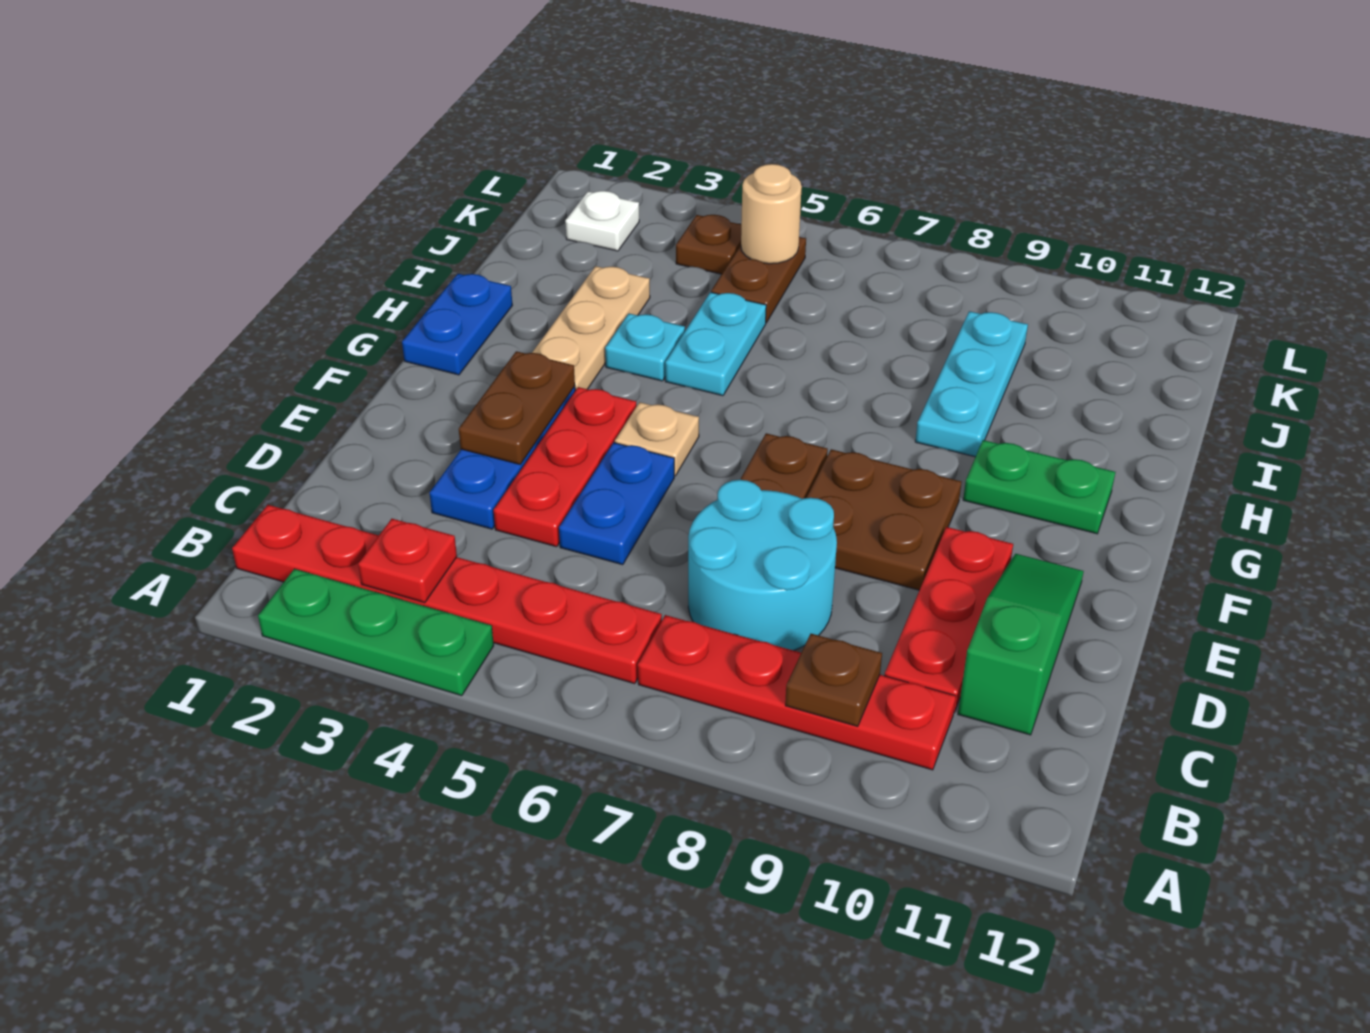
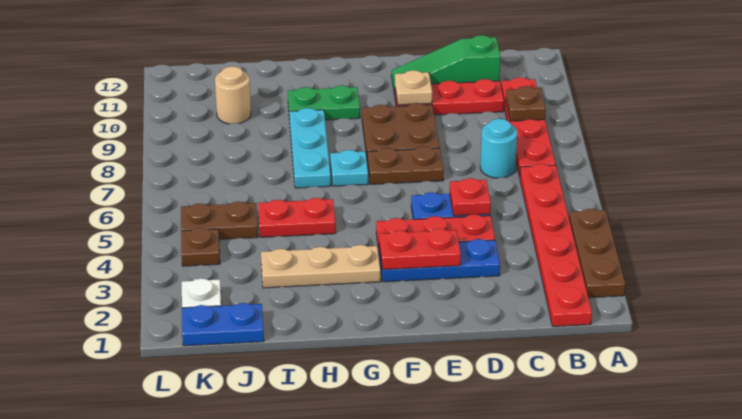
green 1x3 plate [258,569,494,696] -> brown 1x3 plate [569,209,626,298]
red 1x1 plate [358,519,457,603] -> red 1x1 plate moved to [450,178,491,216]
cyan 2x2 round brick [688,480,837,651] -> cyan 1x1 round brick [480,119,517,178]
brown 1x2 plate [459,351,575,464] -> red 1x2 plate [379,229,461,270]
tan 1x1 plate [615,402,699,476] -> tan 1x1 plate moved to [395,70,432,105]
blue 1x2 plate [402,274,512,375] -> blue 1x2 plate moved to [182,303,264,346]
green 1x2 plate [963,440,1115,534] -> green 1x2 plate turned to [288,85,360,120]
cyan 1x1 plate [605,314,685,381] -> cyan 1x1 plate moved to [330,150,368,186]
cyan 1x2 plate [665,292,766,396] -> red 1x2 plate [258,198,336,237]
cyan 1x3 plate [915,311,1028,457] -> cyan 1x3 plate turned to [289,108,331,188]
tan 1x1 round brick [741,164,802,264] -> tan 1x1 round brick moved to [215,66,251,124]

